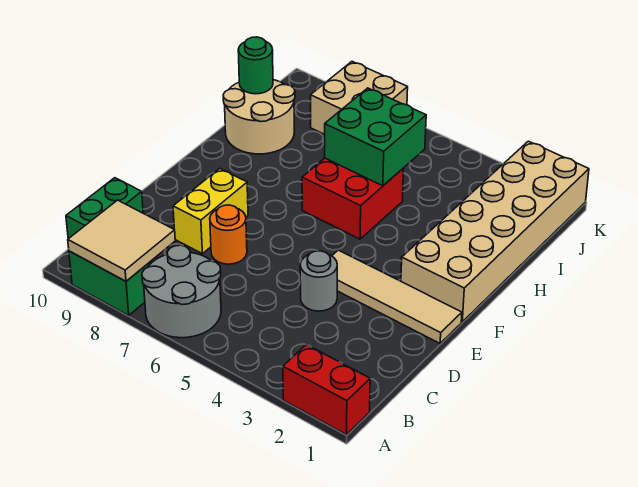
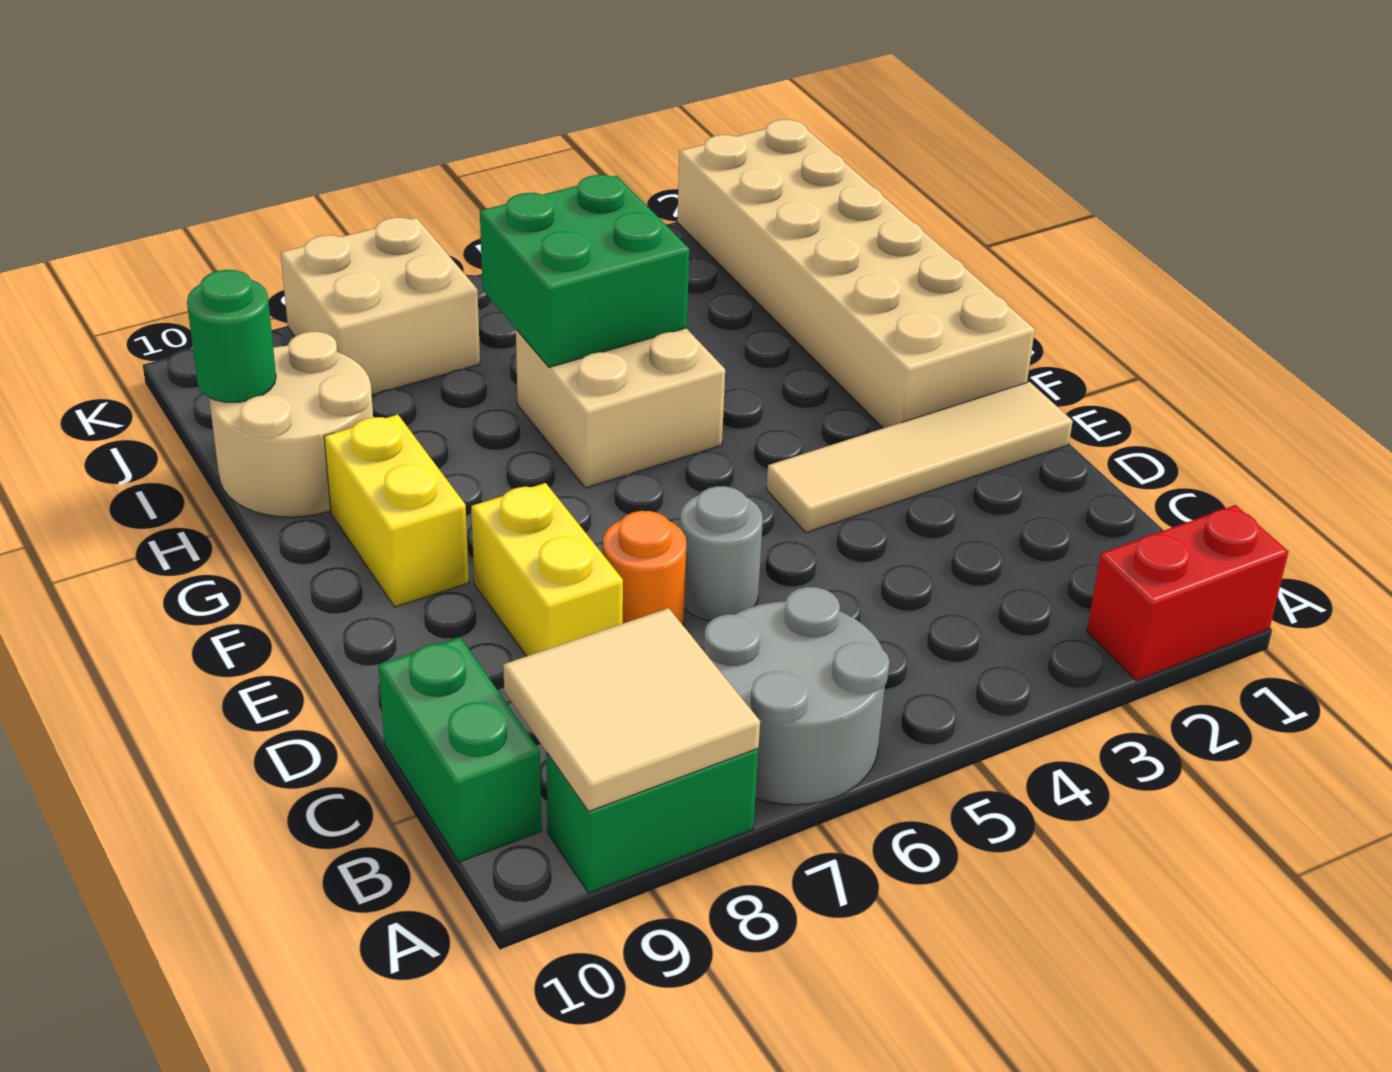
grey 1x1 round brick [300,251,337,311] -> grey 1x1 round brick moved to [680,486,763,621]
none -> yellow 1x2 brick [324,415,469,607]
red 2x2 brick [302,158,404,239] -> tan 2x2 brick [516,328,725,488]

